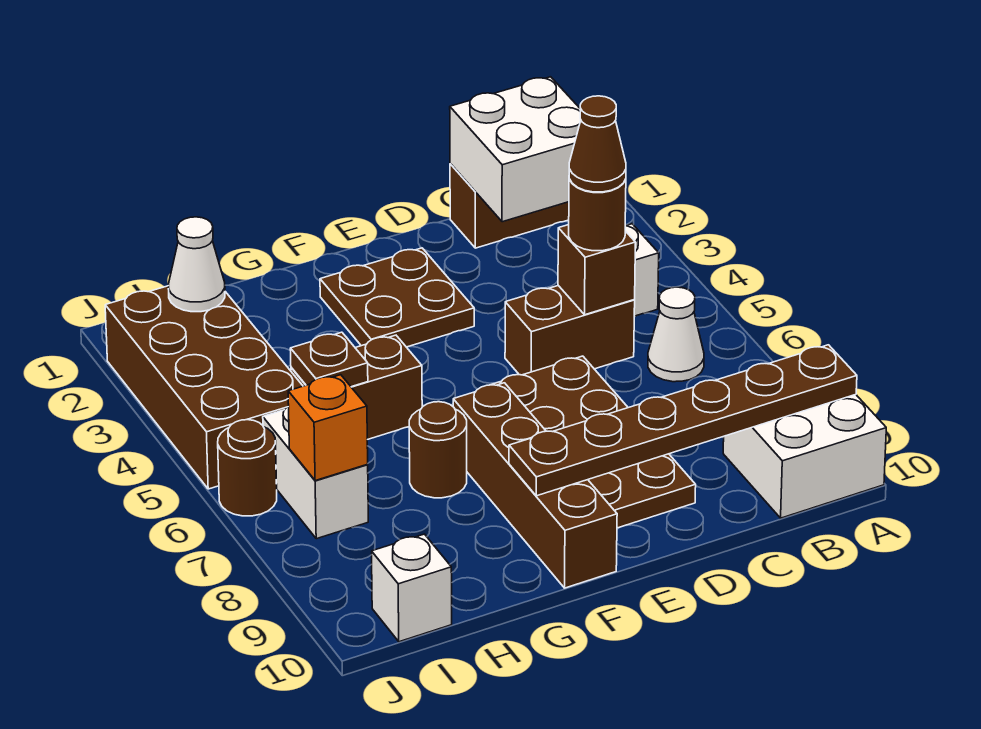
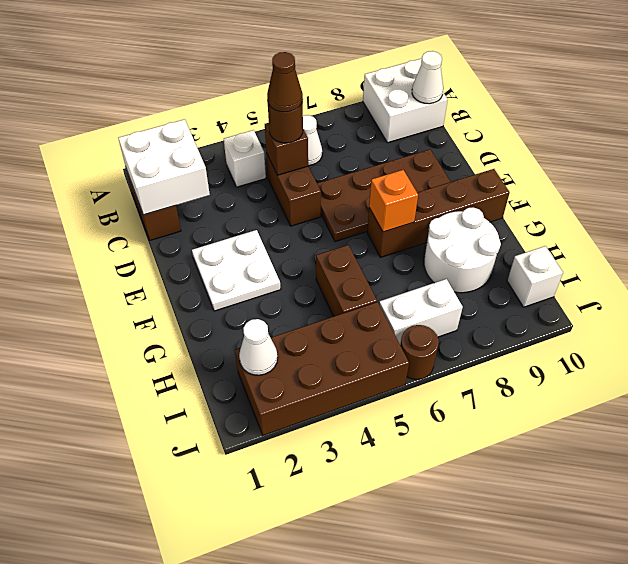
brown 1x6 plate [509,345,857,496] -> none
none -> white 1x1 cone [412,51,443,104]
brown 2x2 plate [320,248,474,347] -> white 2x2 plate [192,230,281,311]
brown 1x1 round brick [409,402,467,498] -> none
none -> white 2x2 round brick [424,207,501,293]
brown 1x1 plate [290,332,368,387] -> none
orange 1x1 brick [288,375,368,481] -> orange 1x1 brick moved to [369,170,418,232]

